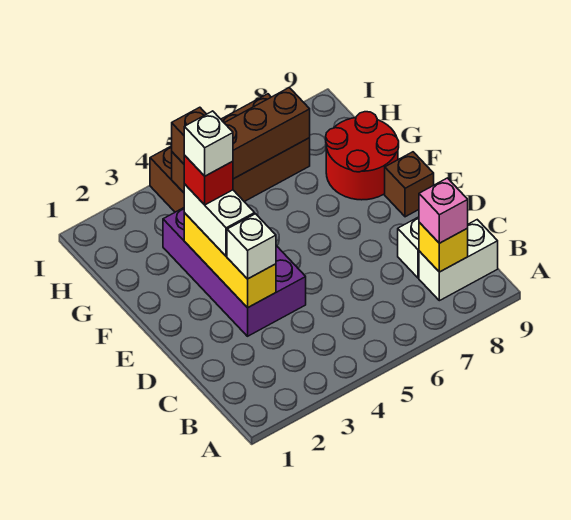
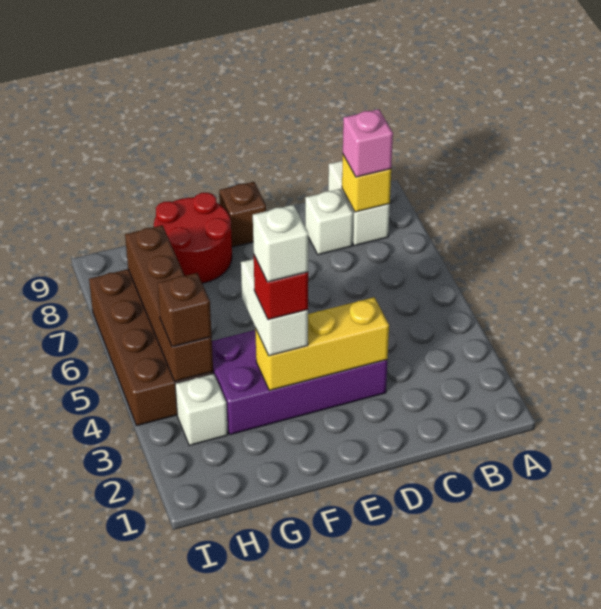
white 1x1 brick [227,214,276,279] -> white 1x1 brick moved to [175,373,228,446]
white 1x2 brick [184,184,255,256] -> white 1x2 brick turned to [241,259,308,356]

